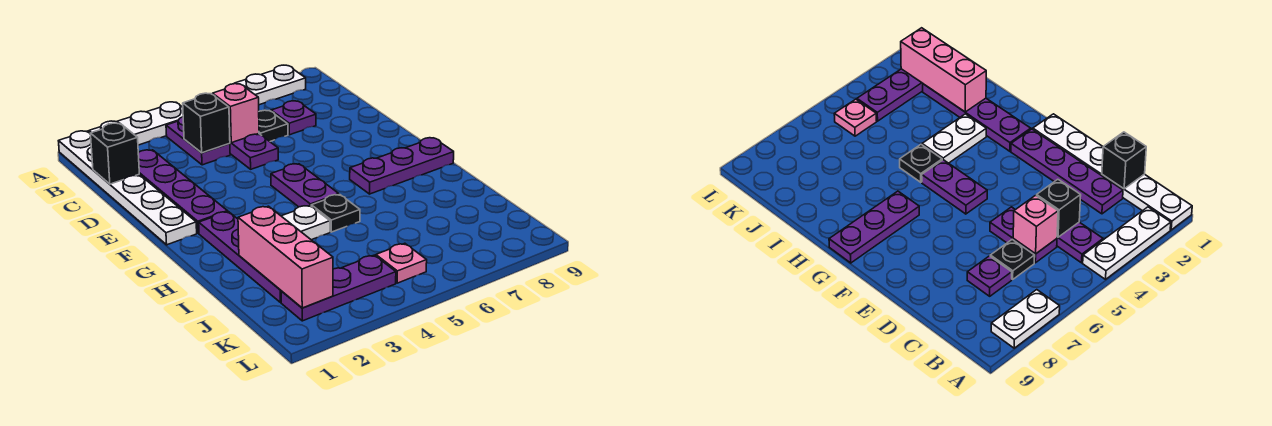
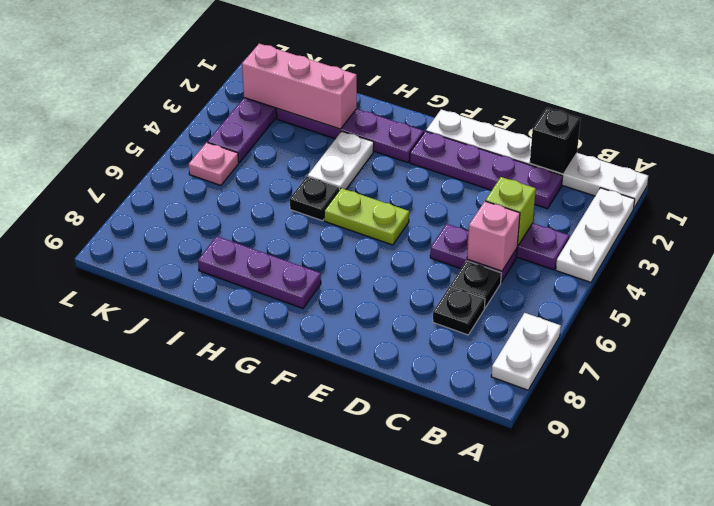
black 1x1 brick [183,93,230,153] -> lime 1x1 brick [485,177,536,246]
purple 1x1 plate [271,101,316,135] -> black 1x1 plate [433,287,485,335]
purple 1x2 plate [271,164,339,207] -> lime 1x2 plate [324,188,409,245]
purple 1x3 plate [350,138,454,194] -> purple 1x3 plate turned to [198,236,321,308]

